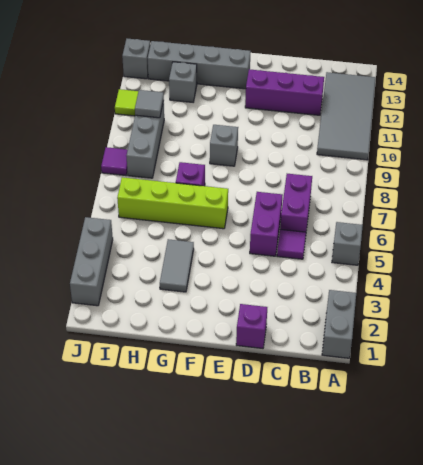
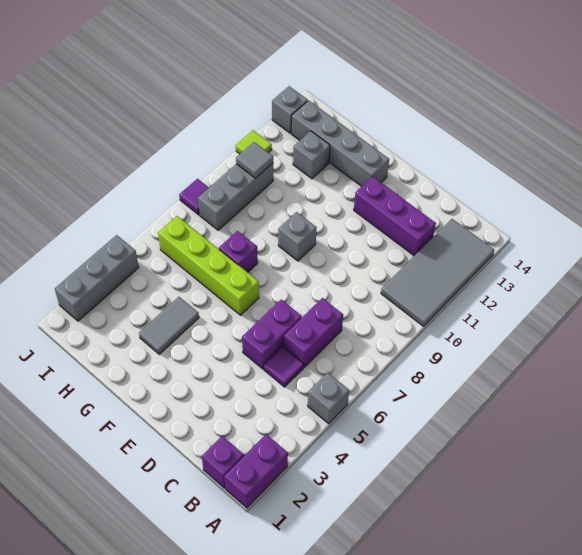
grey 1x2 brick [322,290,356,358] -> purple 1x2 brick [224,434,288,508]
purple 1x1 brick [236,304,267,348] -> purple 1x1 brick moved to [202,436,244,488]

